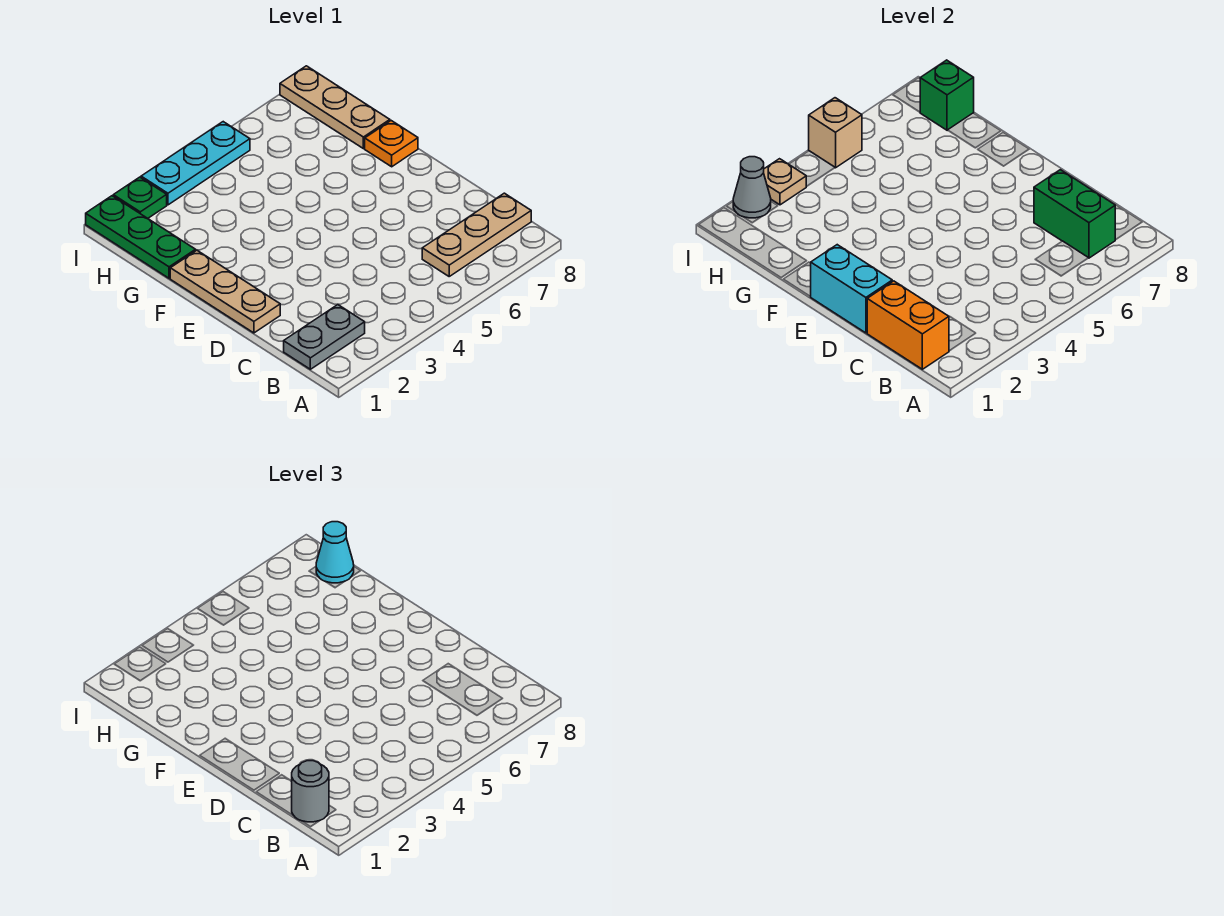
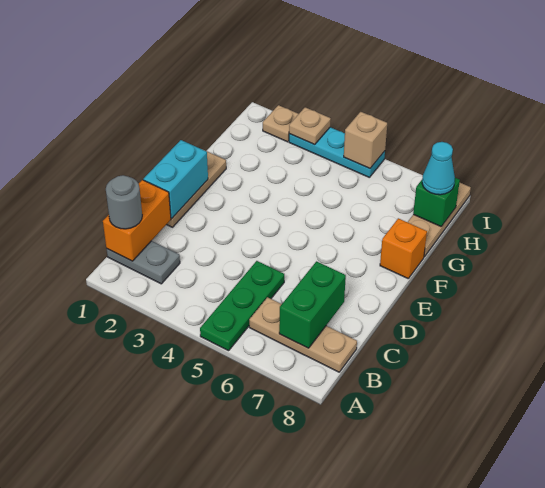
orange 1x1 plate [365,121,418,167] -> orange 1x1 brick [380,218,427,278]
green 1x3 plate [86,196,196,278] -> green 1x3 plate moved to [200,261,284,351]
green 1x1 plate [113,177,167,218] -> tan 1x1 plate [263,105,298,142]
grey 1x1 cone [733,157,771,218] -> none

